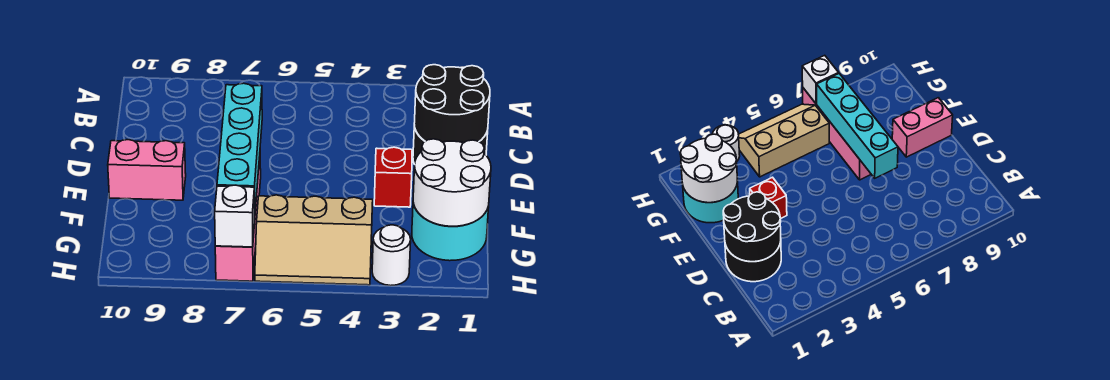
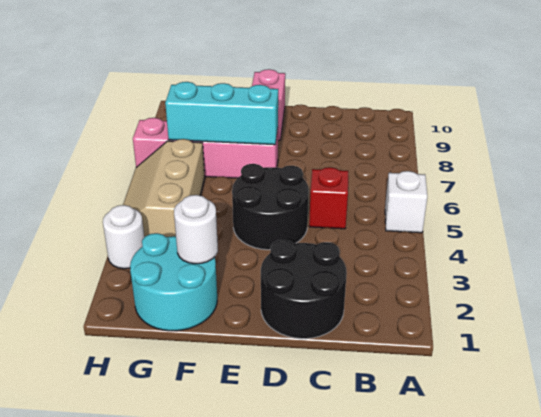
black 2x2 round brick [414,65,490,143] -> black 2x2 round brick moved to [232,164,309,250]
cyan 1x4 brick [217,83,262,210] -> cyan 1x3 brick [165,82,278,145]
red 1x1 brick [374,147,412,207] -> red 1x1 brick moved to [309,167,348,229]
white 2x2 round brick [413,139,491,226] -> white 1x1 round brick [174,195,218,264]
white 1x1 brick [215,185,255,247] -> white 1x1 brick moved to [385,171,427,233]

